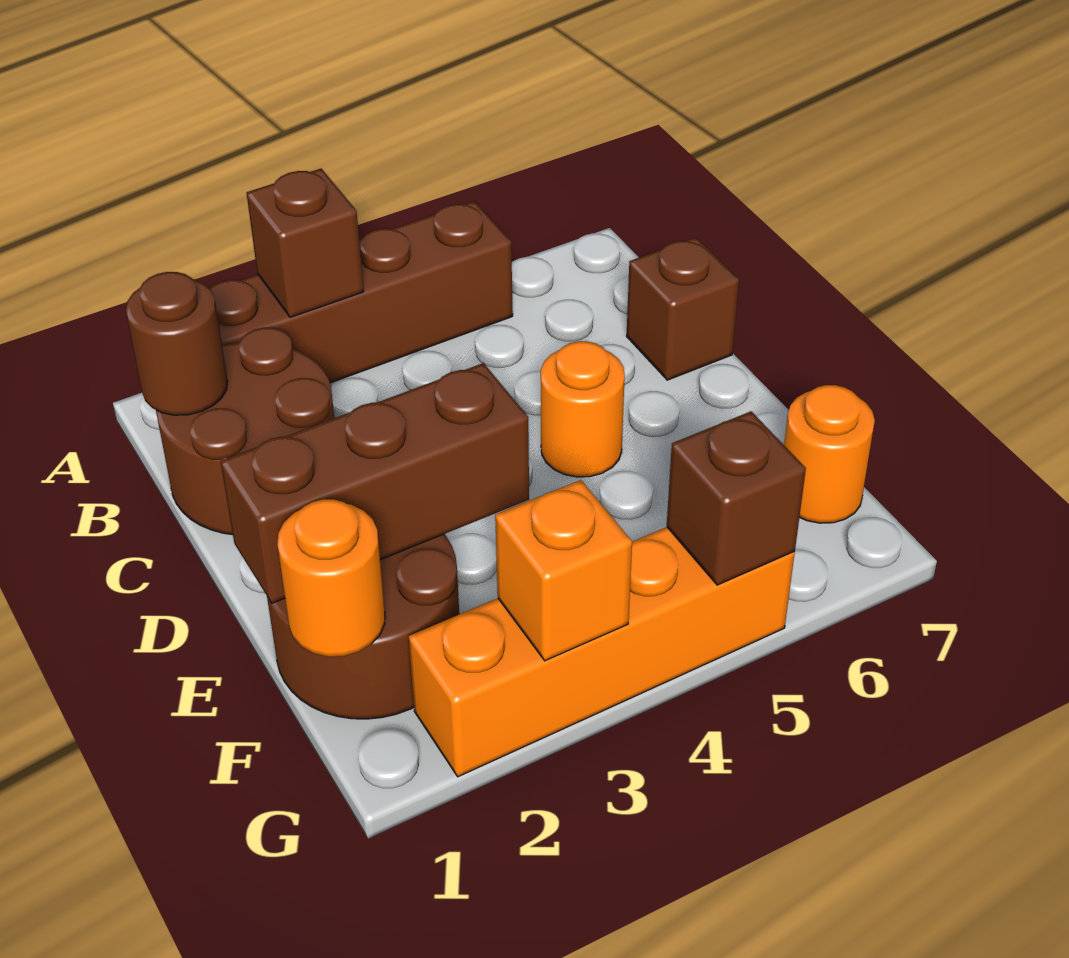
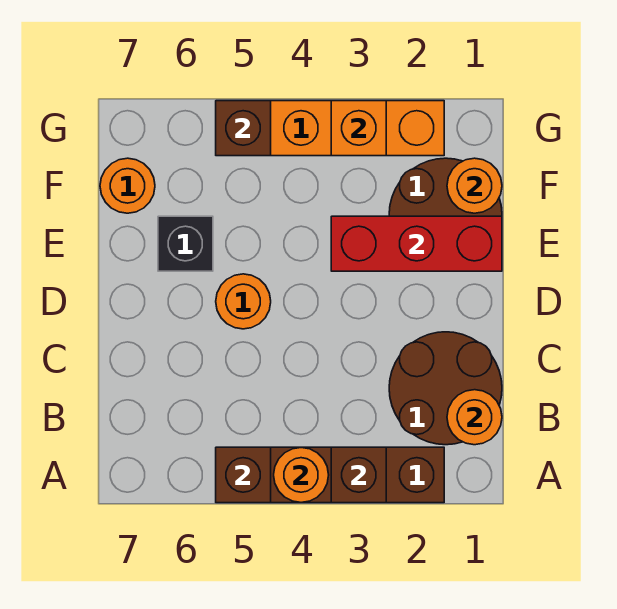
none -> orange 1x1 round brick [274,448,329,503]
brown 1x1 round brick [126,272,228,415] -> orange 1x1 round brick [447,390,502,445]
brown 1x1 brick [627,237,739,380] -> brown 1x1 brick moved to [216,447,271,503]
brown 1x3 brick [221,363,529,603] -> red 1x3 brick [331,216,502,271]
none -> black 1x1 brick [158,216,213,271]

